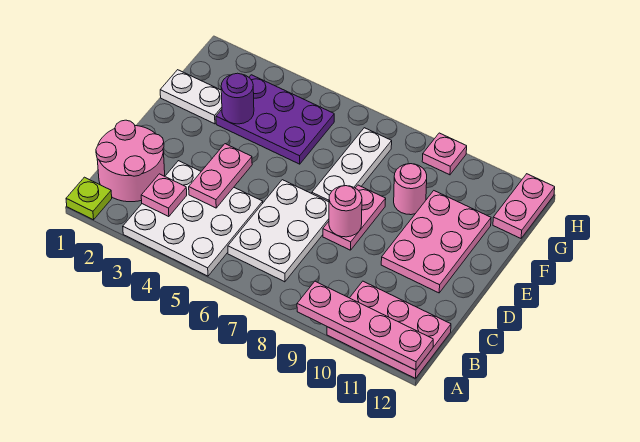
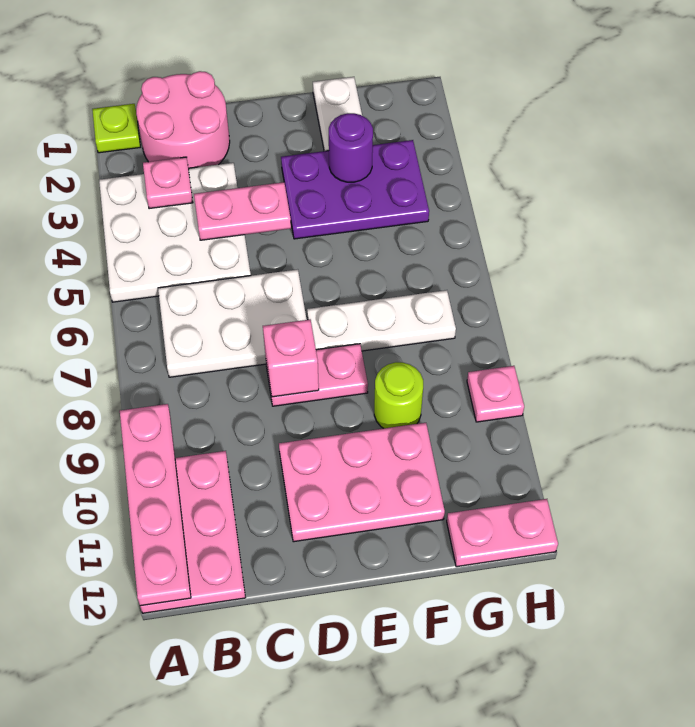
pink 1x1 round brick [329,186,362,237] -> pink 1x1 brick [263,320,319,397]
purple 2x3 plate [216,75,334,164] -> purple 2x3 plate turned to [281,140,429,239]
pink 1x1 round brick [394,164,427,215] -> lime 1x1 round brick [374,362,423,428]

